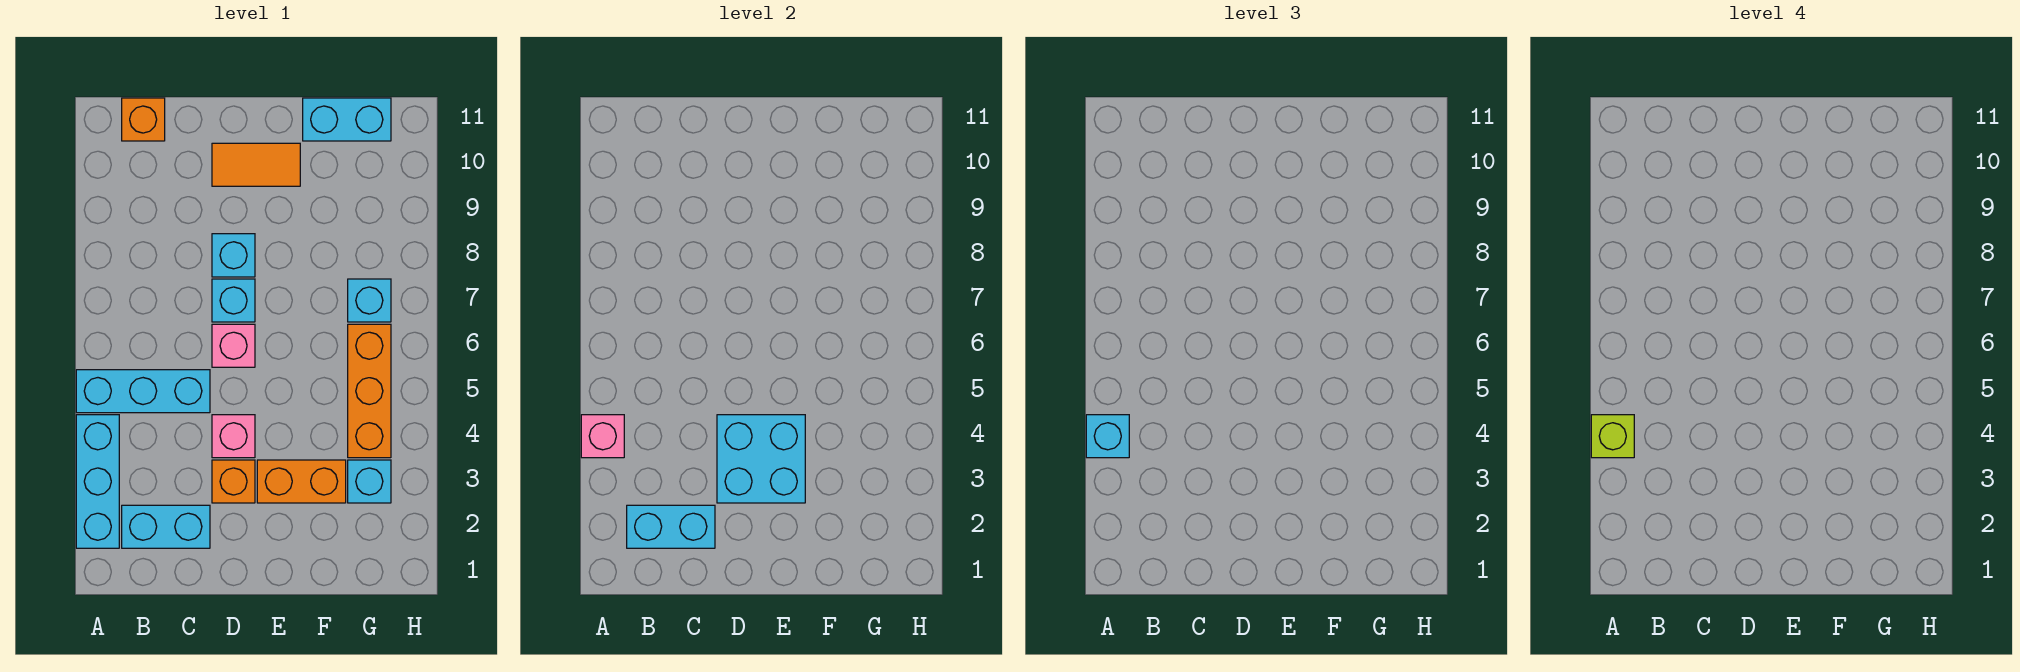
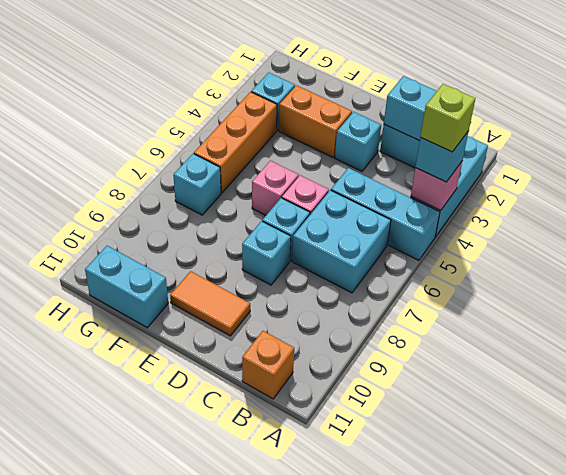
orange 1x1 brick [212,460,255,503] -> cyan 1x1 brick [335,112,381,171]
cyan 2x2 brick [717,415,805,503] -> cyan 2x2 brick moved to [292,190,391,293]
pink 1x1 brick [212,415,255,458] -> pink 1x1 brick moved to [252,161,298,215]

